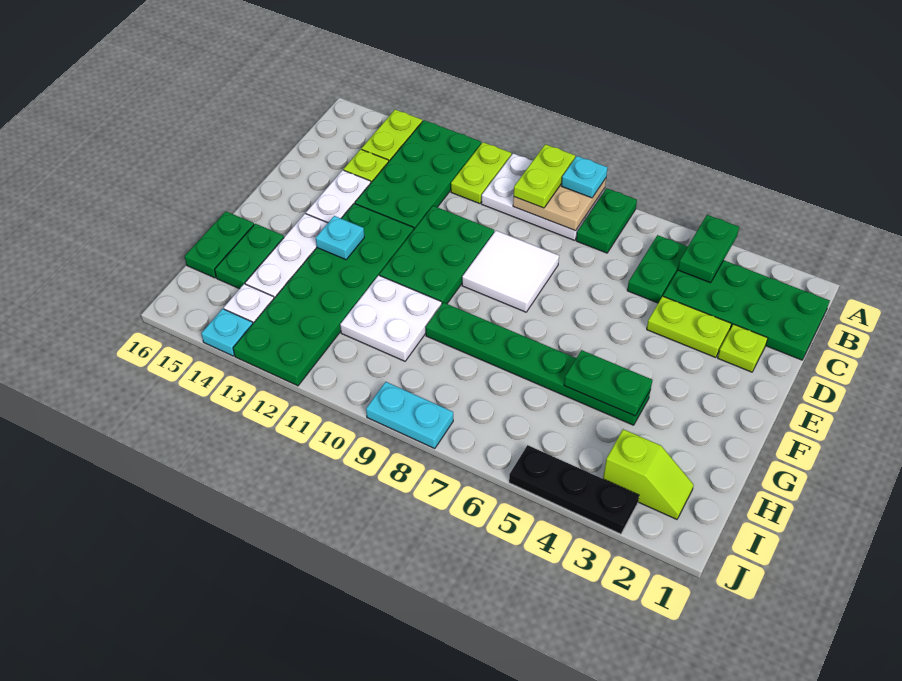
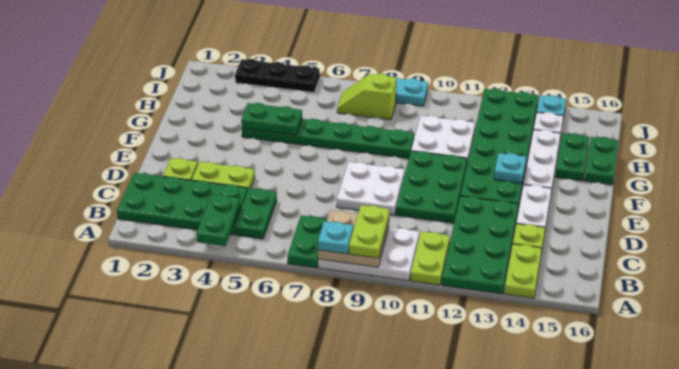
white 2x2 tile [462,231,559,312] -> white 2x2 plate [337,162,405,215]
lime 1x2 slope [603,429,694,519] -> lime 1x2 slope moved to [337,74,396,120]

